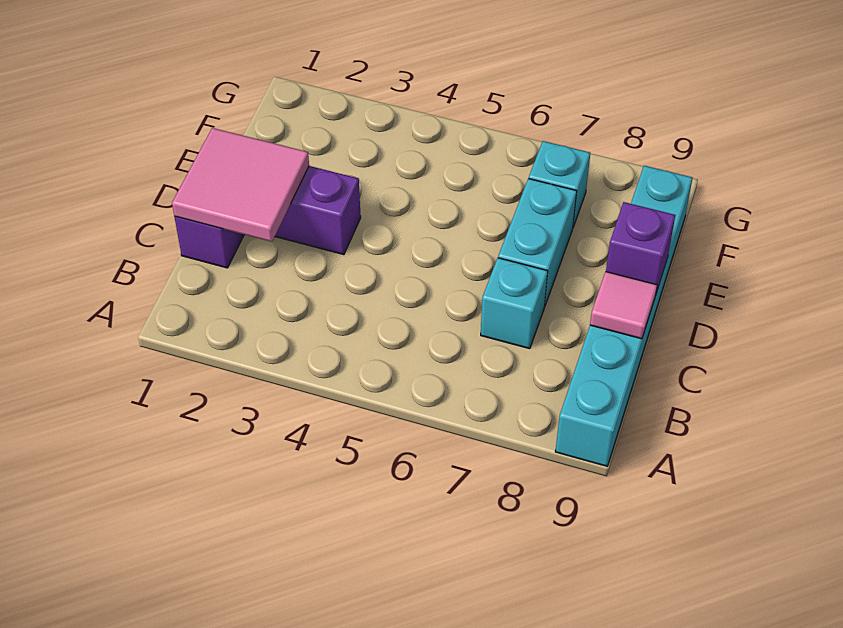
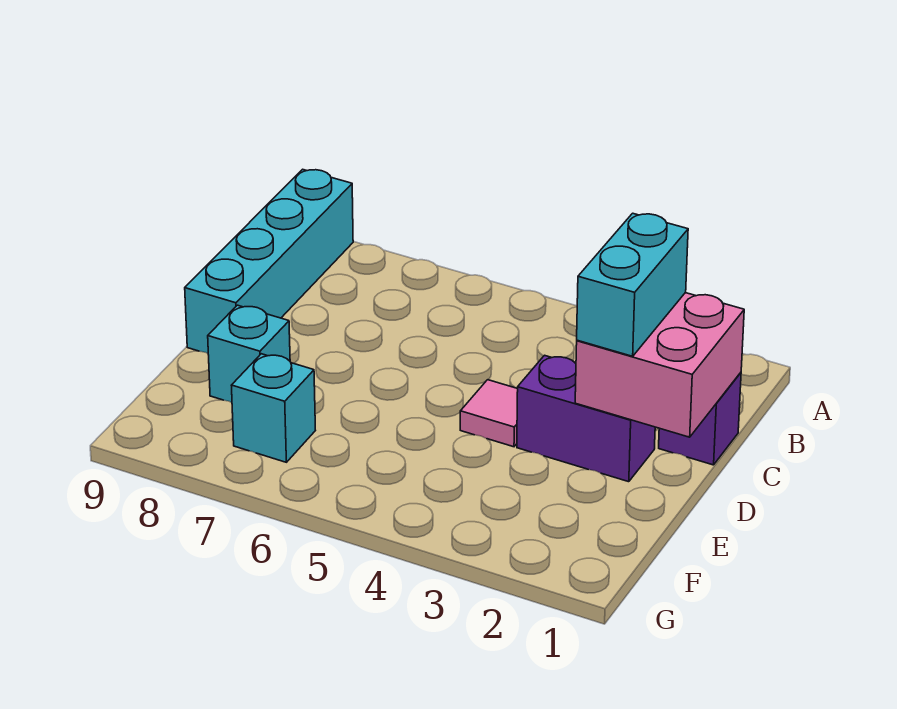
cyan 1x6 brick [555,166,692,466] -> cyan 1x4 brick [185,169,353,353]
pink 2x2 tile [172,128,309,242] -> pink 2x2 brick [575,293,744,437]
cyan 1x1 brick [481,258,548,349] -> cyan 1x1 brick moved to [208,305,290,403]
pink 1x1 tile [590,272,657,339] -> pink 1x1 tile moved to [460,380,518,447]
cyan 1x2 brick [498,179,577,307] -> cyan 1x2 brick moved to [577,213,688,356]
purple 1x1 brick [606,202,675,293] -> none

